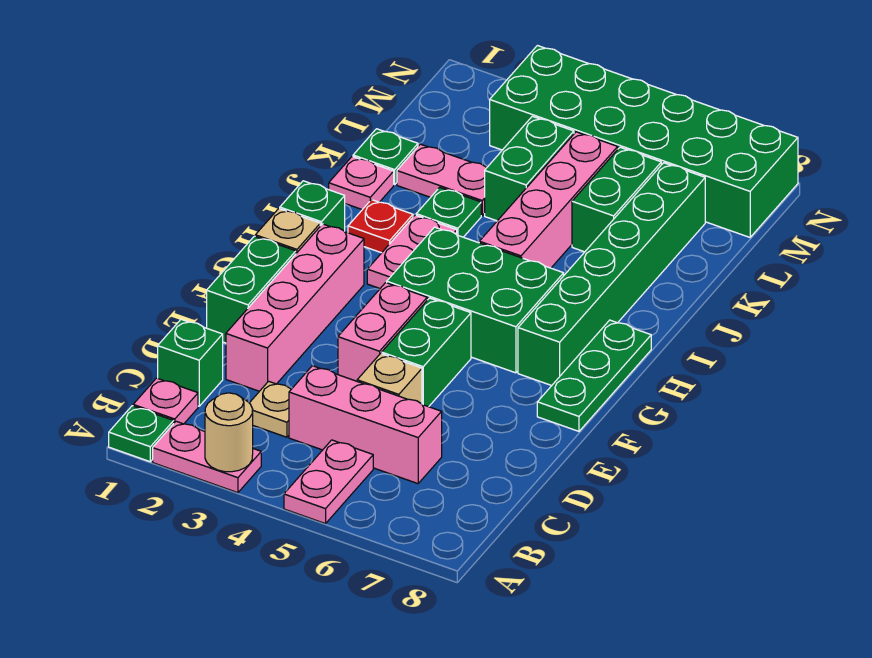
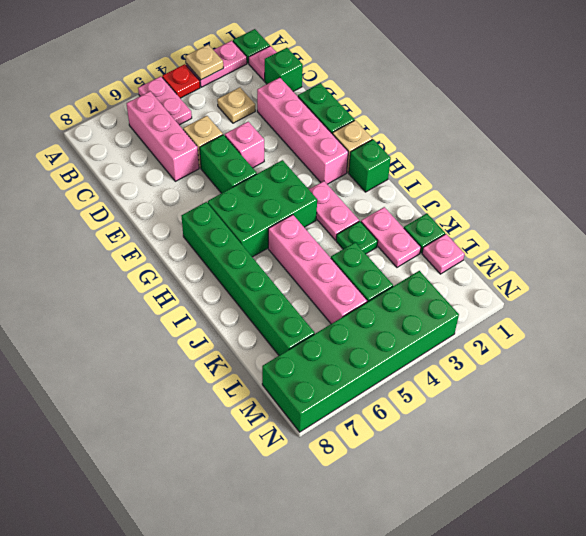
tan 1x1 round brick [205,393,253,472] -> tan 1x1 plate [186,45,223,80]
pink 1x3 brick [289,366,442,484] -> pink 1x3 brick turned to [127,91,199,181]
pink 1x2 brick [338,283,427,381] -> pink 1x1 brick [225,122,264,168]
green 1x3 plate [537,320,651,431] -> none
red 1x1 plate [348,200,413,253] -> red 1x1 plate moved to [162,64,200,98]
pink 1x1 plate [329,157,394,210] -> pink 1x1 plate moved to [422,234,465,274]
pink 1x2 plate [397,144,486,215] -> pink 1x2 plate turned to [361,207,421,267]
green 1x2 brick [572,147,661,252] -> none

